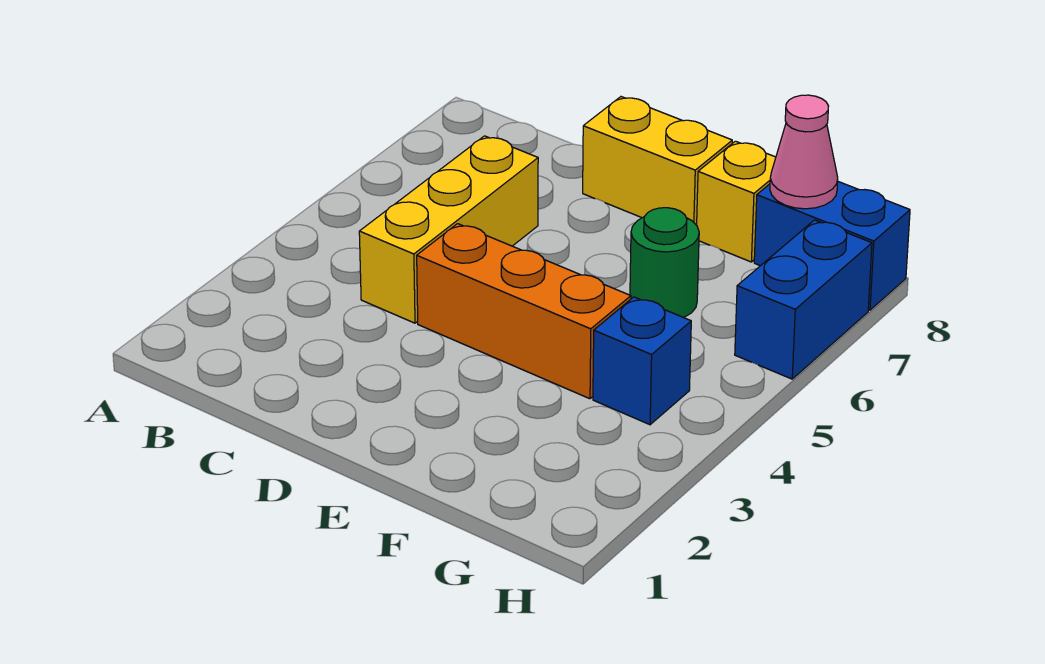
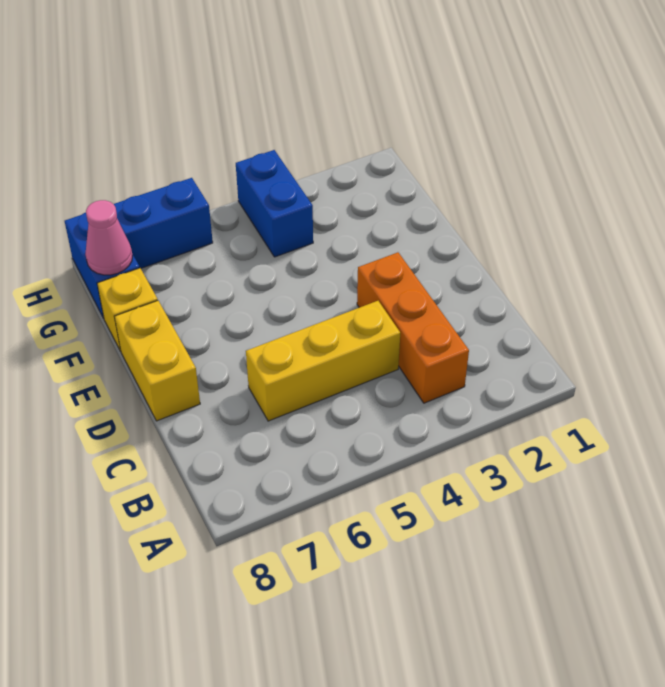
orange 1x3 brick [417,224,631,399] -> orange 1x3 brick moved to [357,252,469,403]
green 1x1 round brick [630,208,699,318] -> none
blue 1x1 brick [593,297,691,425] -> blue 1x2 brick [236,150,313,257]

